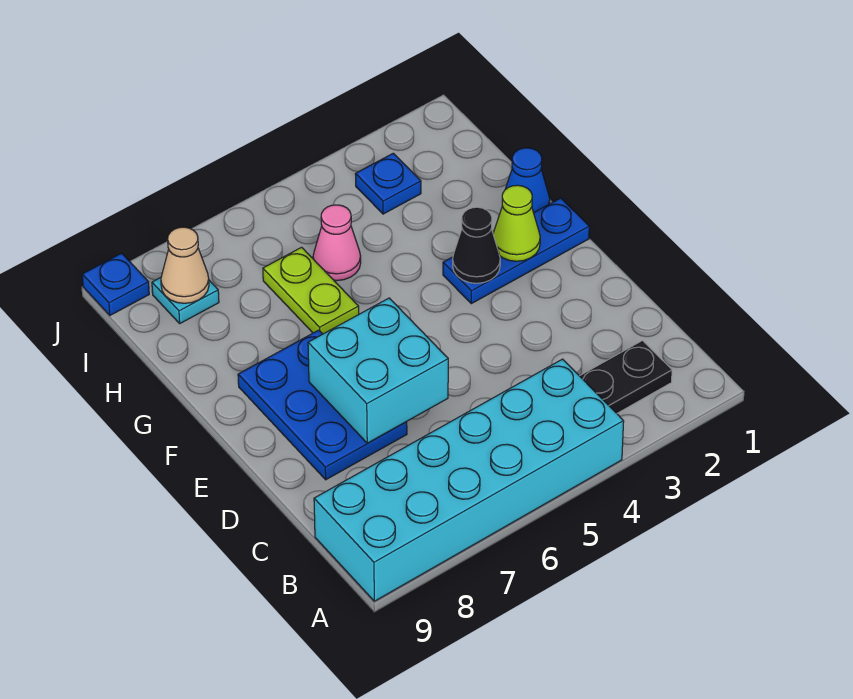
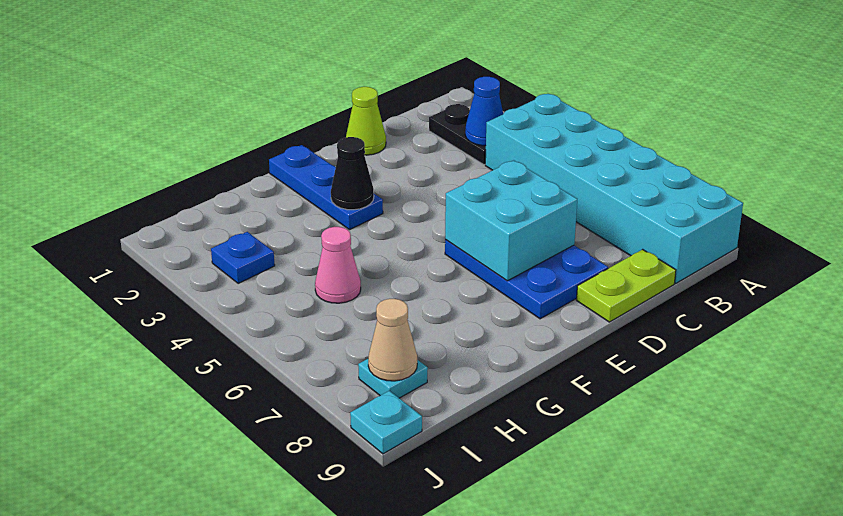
blue 2x3 plate [238,330,407,480] -> blue 2x3 plate turned to [445,240,608,319]
lime 1x1 cone [493,185,540,261] -> lime 1x1 cone moved to [346,87,386,155]
blue 1x1 cone [505,148,550,213] -> blue 1x1 cone moved to [465,77,503,146]
lime 1x2 plate [263,247,359,334] -> lime 1x2 plate moved to [577,249,676,322]
blue 1x1 plate [82,253,149,315] -> cyan 1x1 plate [350,391,422,454]

